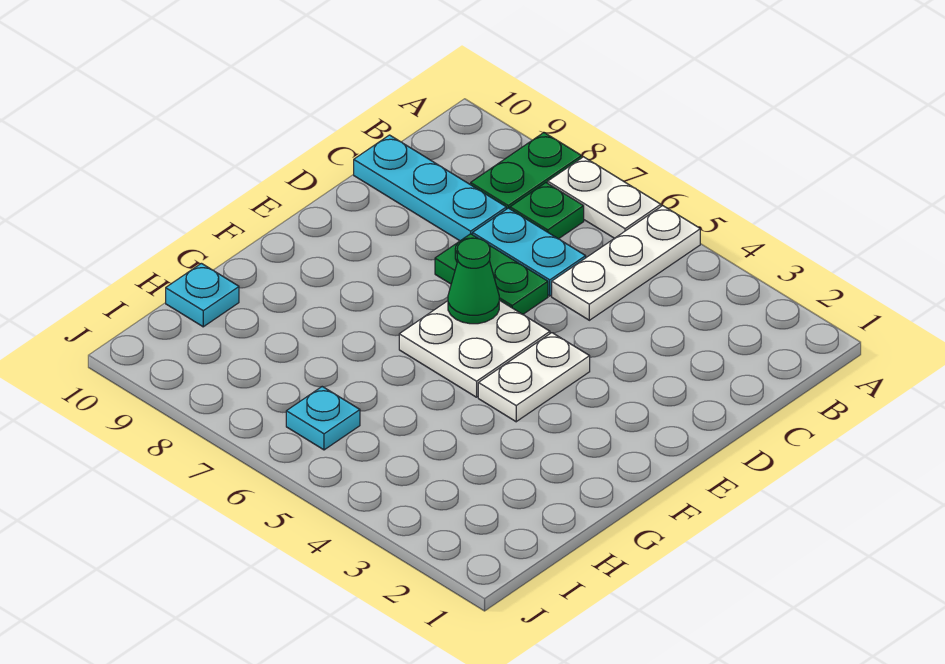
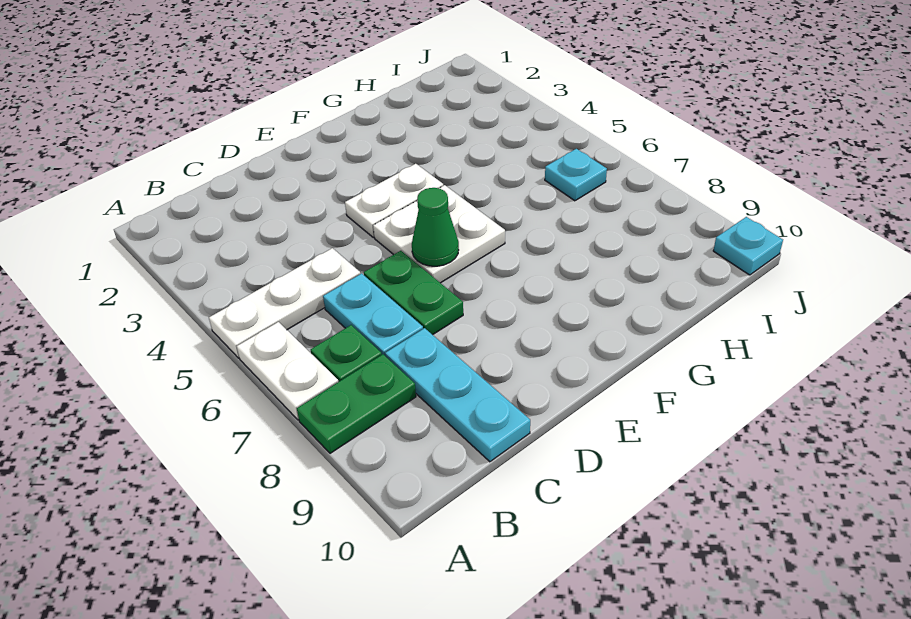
cyan 1x1 plate [166,263,239,327] -> cyan 1x1 plate moved to [713,217,783,275]

